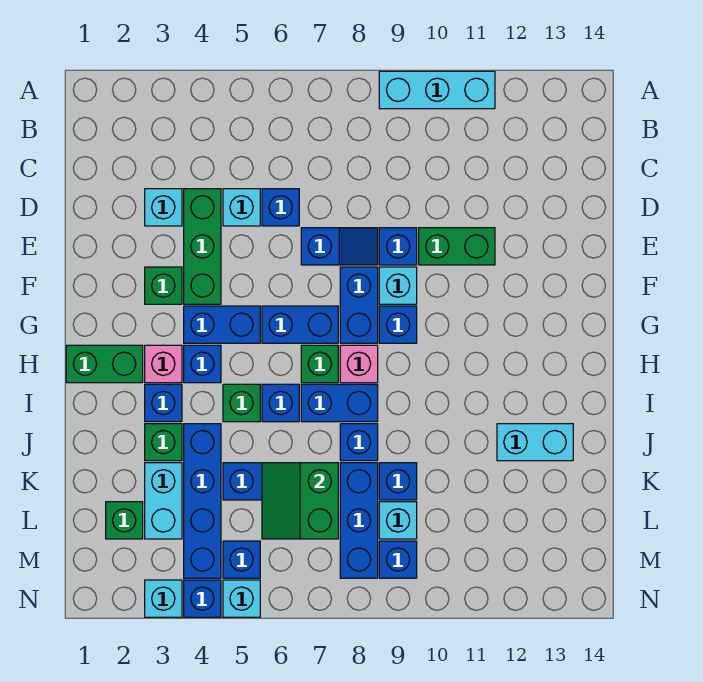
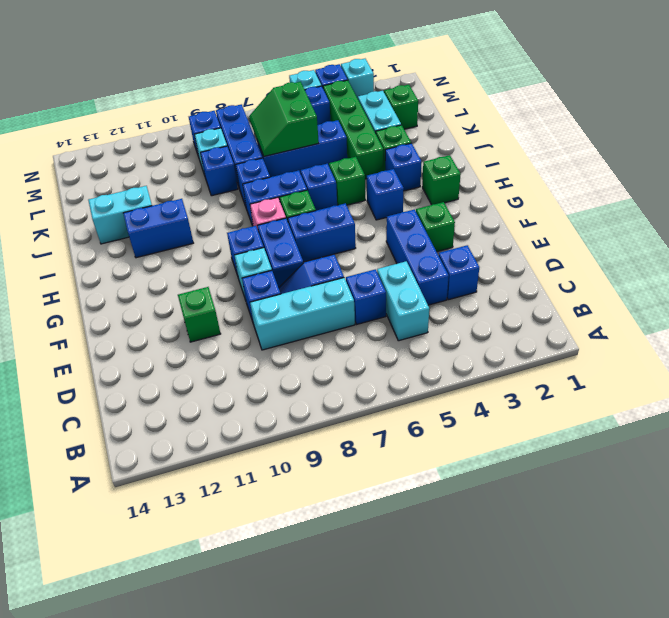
cyan 1x3 brick [379,71,495,109] -> cyan 1x3 brick moved to [250,278,355,350]
cyan 1x1 brick [145,189,182,226] -> blue 1x1 brick [439,245,479,300]
green 1x3 brick [184,189,221,304] -> blue 1x3 brick [386,210,449,305]
cyan 1x1 brick [223,189,260,226] -> cyan 1x2 brick [377,261,429,341]
green 1x2 brick [419,228,495,265] -> green 1x1 brick [178,287,221,342]
blue 1x2 brick [184,306,260,343] -> blue 1x2 brick moved to [123,199,193,258]
green 1x2 brick [66,345,143,383] -> green 1x1 brick [422,155,461,205]
pink 1x1 brick [145,345,182,383] -> none
blue 1x4 brick [184,424,221,578] -> green 1x4 brick [323,80,383,179]
green 2x2 slope [262,463,338,539] -> green 2x2 slope turned to [249,82,319,156]

